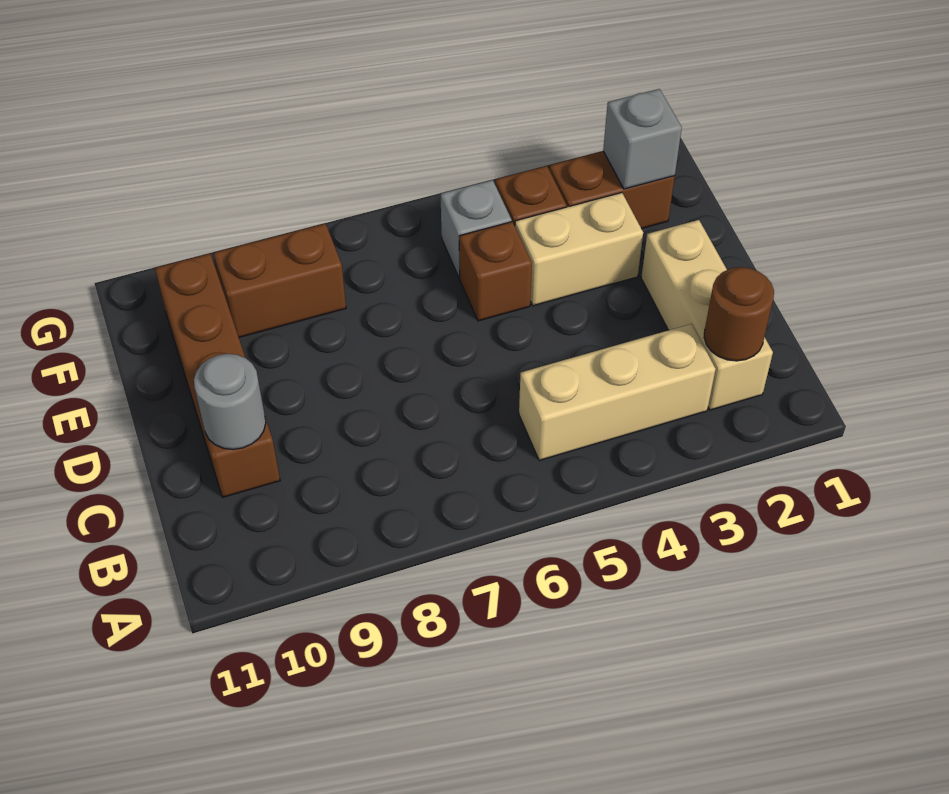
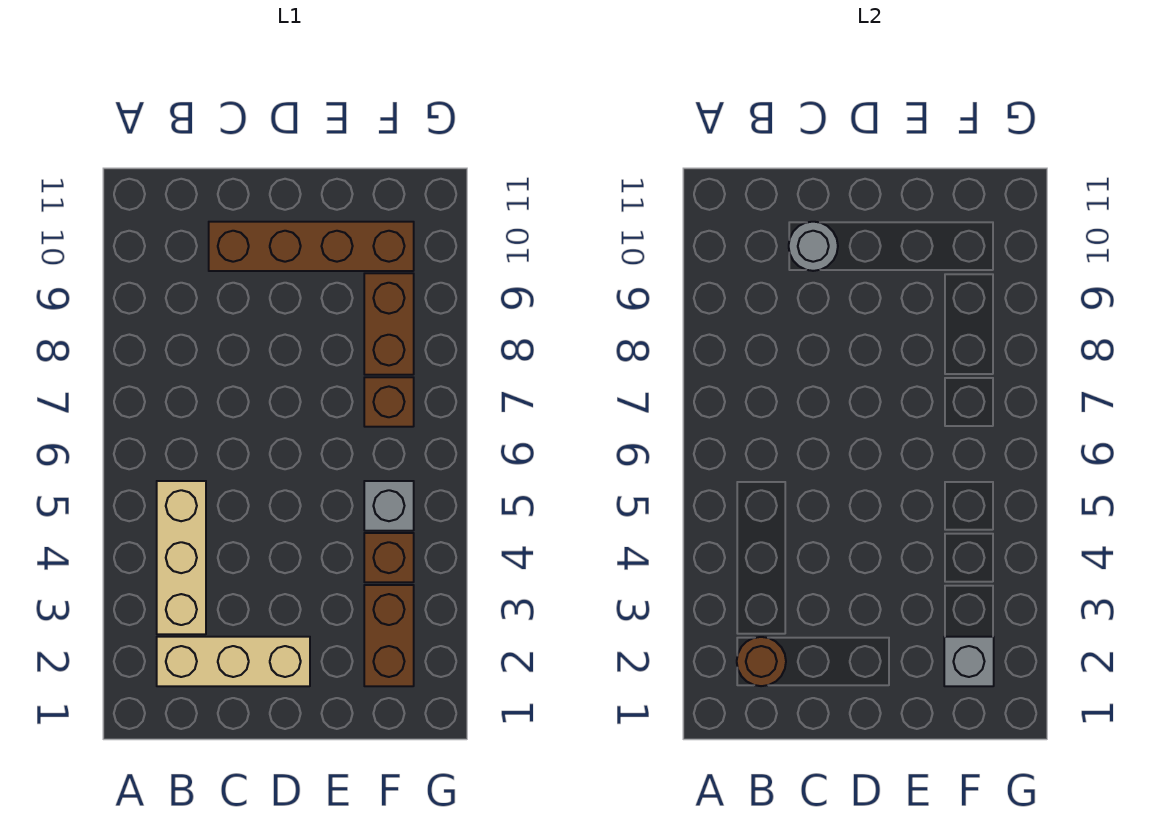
tan 1x2 brick [515,193,643,306] -> none
brown 1x1 brick [459,222,532,321] -> brown 1x1 brick moved to [364,377,414,427]

